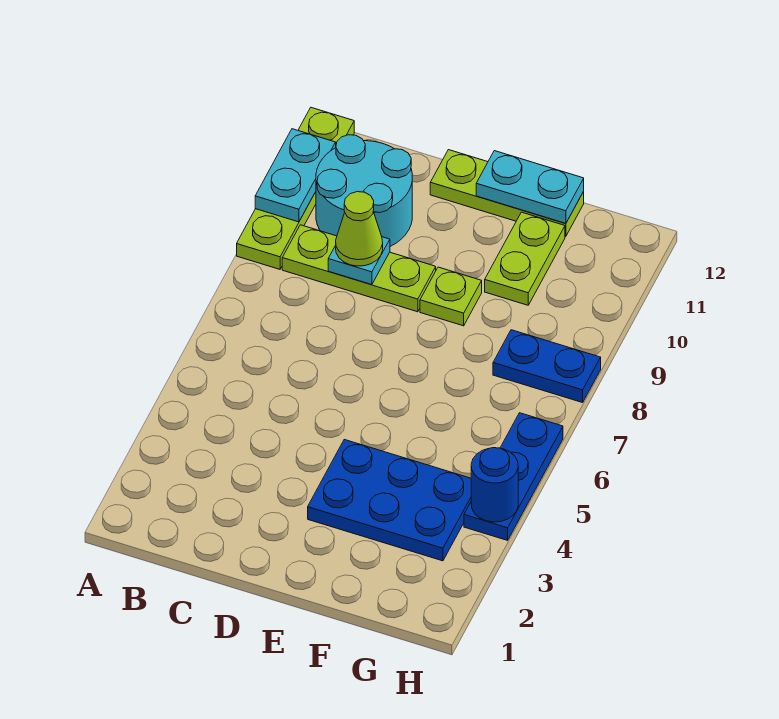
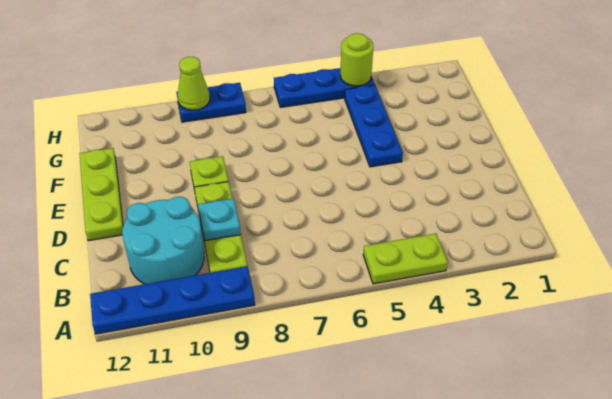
lime 1x4 plate [237,108,354,269] -> blue 1x4 plate [90,266,255,334]
cyan 1x2 plate [255,129,336,222] -> none
lime 1x1 cone [336,192,383,266] -> lime 1x1 cone moved to [178,57,210,110]
blue 2x3 plate [308,440,471,561] -> blue 1x3 plate [345,85,403,167]
cyan 1x2 plate [476,151,584,224] -> none
lime 1x2 plate [485,212,565,305] -> lime 1x2 plate moved to [363,233,448,284]
blue 1x2 plate [493,330,601,403] -> blue 1x2 plate turned to [177,83,246,122]
blue 1x1 round brick [471,448,518,522] -> lime 1x1 round brick [340,33,373,86]

